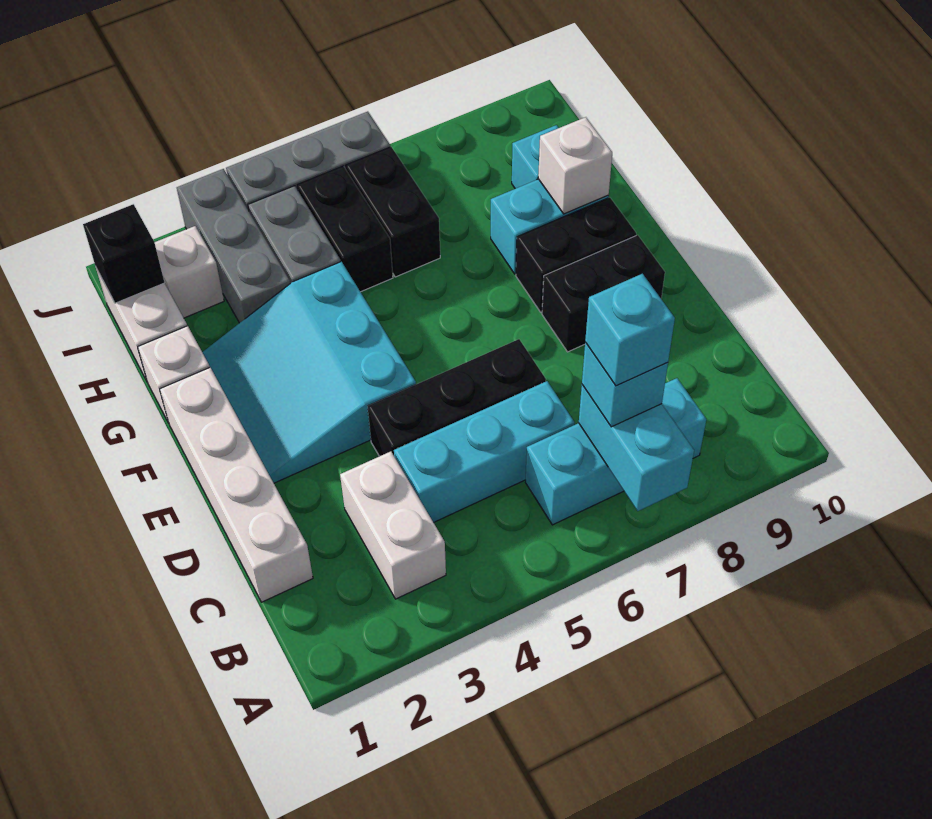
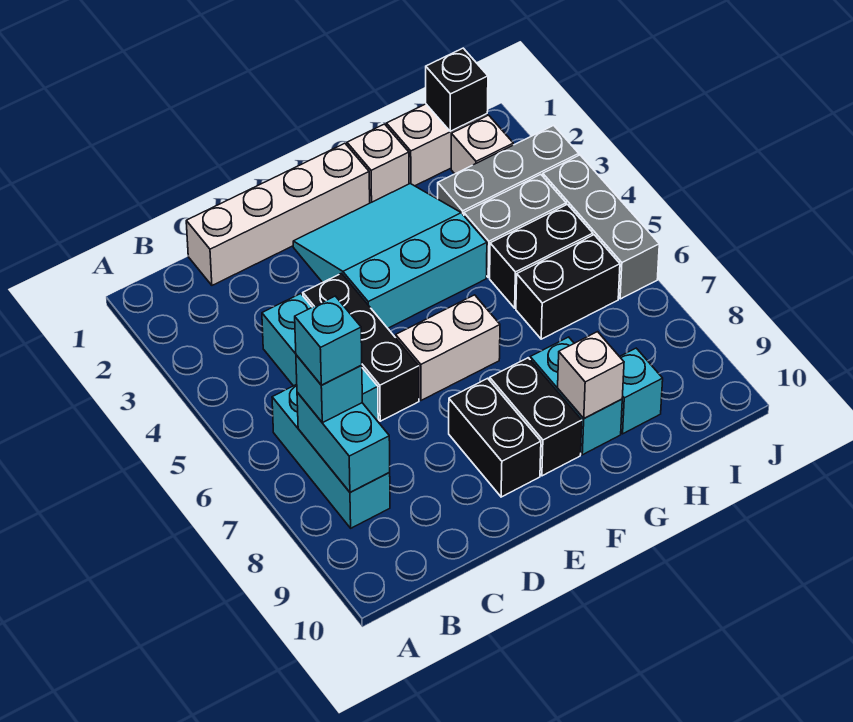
cyan 1x2 brick [579,385,694,511] -> cyan 1x2 brick turned to [297,392,390,492]
white 1x2 brick [340,451,446,599] -> white 1x2 brick moved to [396,295,500,400]

